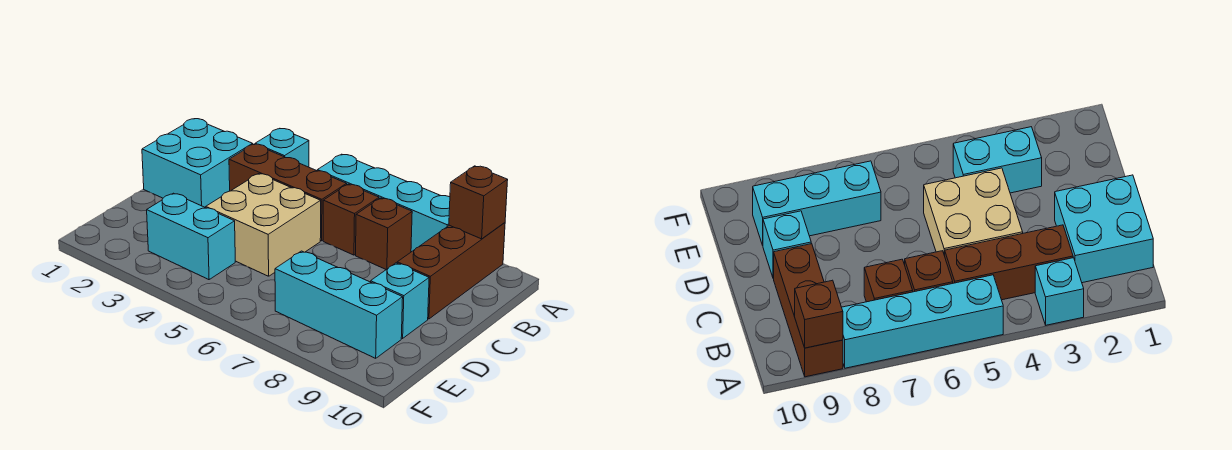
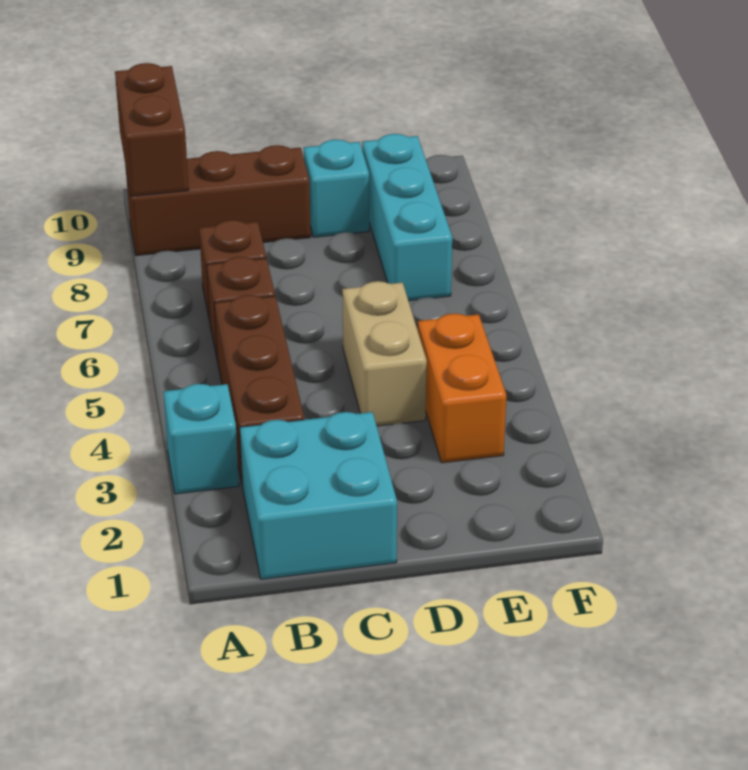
cyan 1x4 brick [317,154,450,252] -> none
brown 1x1 brick [449,166,508,239] -> brown 1x2 brick [115,63,189,196]
tan 2x2 brick [206,174,321,276] -> tan 1x2 brick [342,281,427,426]
cyan 1x2 brick [147,193,235,280] -> orange 1x2 brick [418,314,506,463]

